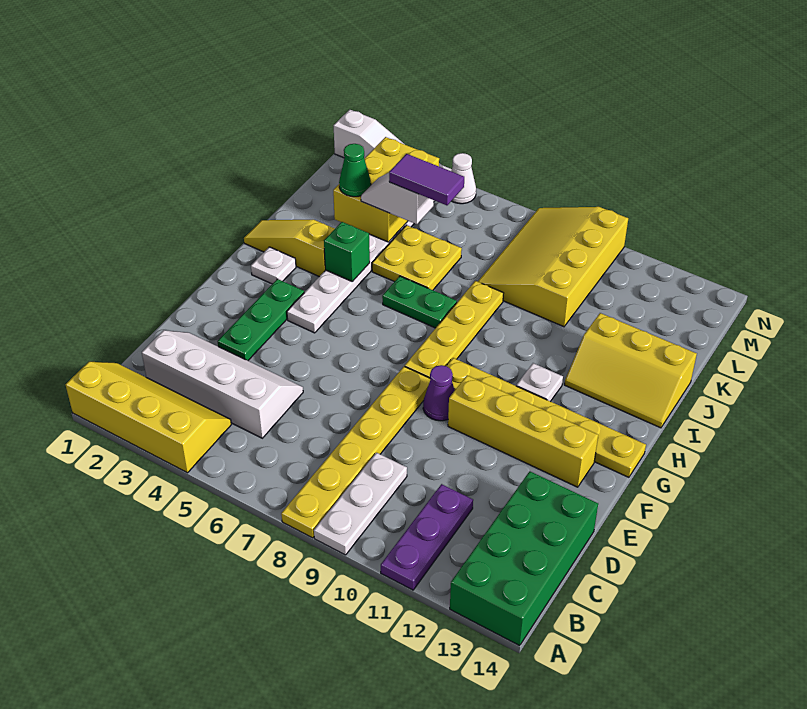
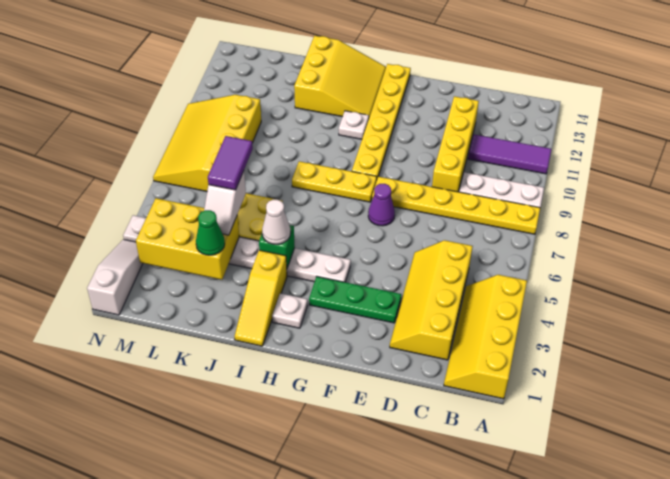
purple 1x3 plate [381,484,473,590] -> purple 1x3 tile [468,135,551,174]
green 2x4 brick [450,471,598,646] -> none
white 2x4 slope [142,330,303,438] -> yellow 2x4 slope [390,240,473,360]
purple 1x1 cone [423,365,455,421] -> purple 1x1 cone moved to [368,184,395,226]
yellow 1x4 brick [448,375,598,487] -> yellow 1x4 brick moved to [432,96,479,192]
yellow 1x4 plate [405,281,504,378] -> yellow 1x3 plate [292,161,377,202]
green 1x2 plate [382,276,457,328] -> none
yellow 2x3 slope [565,313,697,428] -> yellow 3x3 slope [294,36,386,117]
yellow 3x4 slope [478,207,628,327] -> yellow 3x4 slope turned to [153,95,261,191]
white 1x1 cone [451,153,476,204] -> white 1x1 cone moved to [262,200,291,244]

